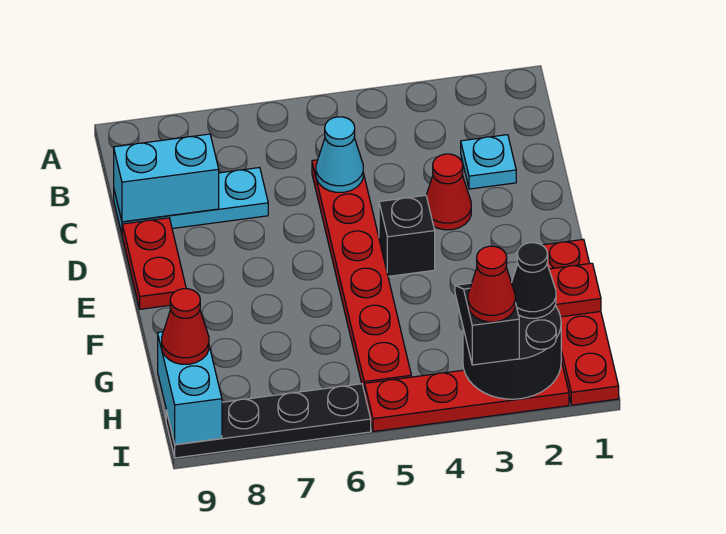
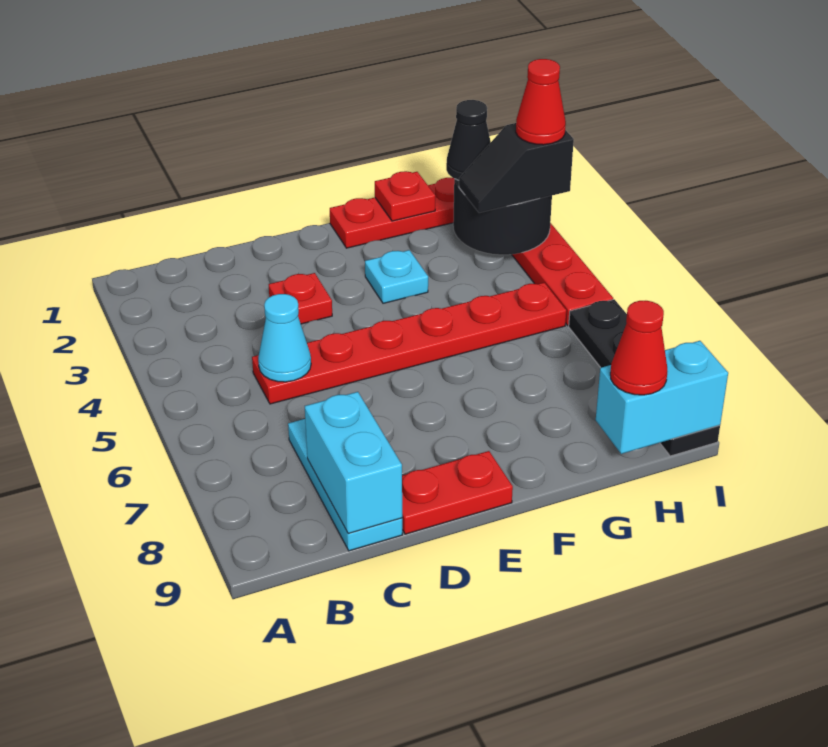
cyan 1x1 plate [461,135,516,189] -> cyan 1x1 plate moved to [365,250,428,303]
red 1x1 cone [426,154,471,230] -> red 1x1 plate [269,273,332,324]
black 1x1 brick [379,195,435,276] -> none

